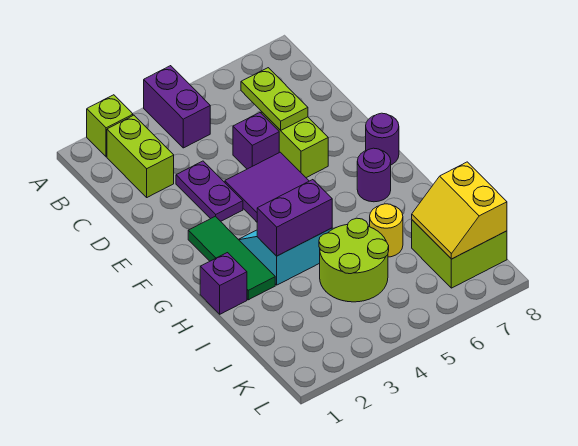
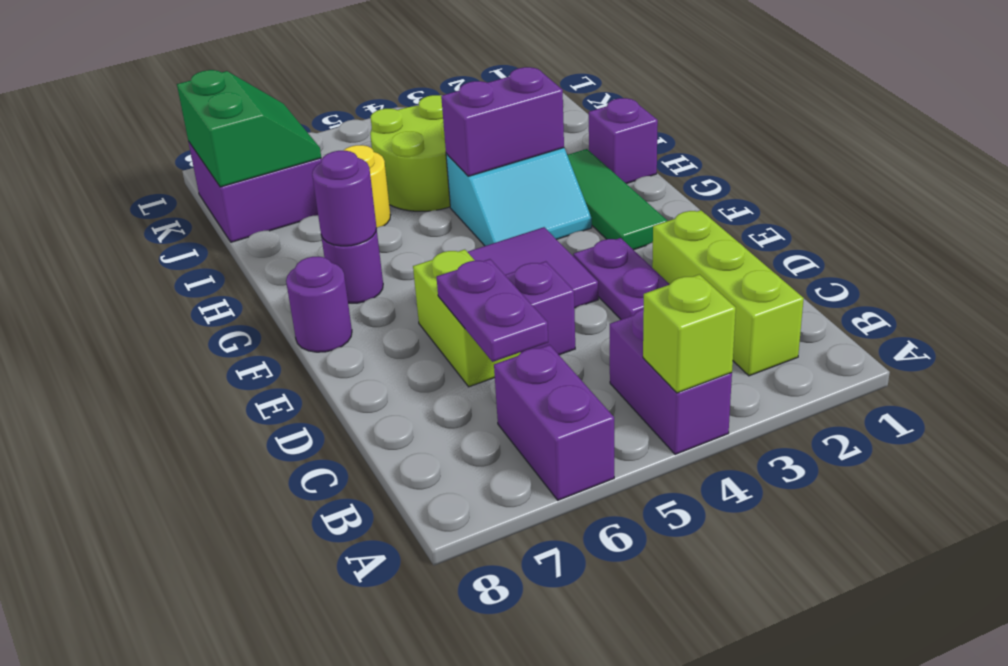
lime 1x1 brick [87,95,133,157] -> lime 1x1 brick moved to [643,274,736,393]
none -> purple 1x2 brick [494,345,614,500]
lime 1x2 brick [107,115,174,197] -> lime 1x3 brick [652,210,804,376]
lime 1x2 plate [241,68,308,130] -> purple 1x2 plate [436,259,548,362]
none -> purple 1x1 round brick [312,151,376,246]
lime 2x2 brick [412,220,507,288] -> purple 2x2 brick [188,141,322,242]
yellow 2x2 slope [412,162,507,259] -> green 2x2 slope [177,70,321,187]

